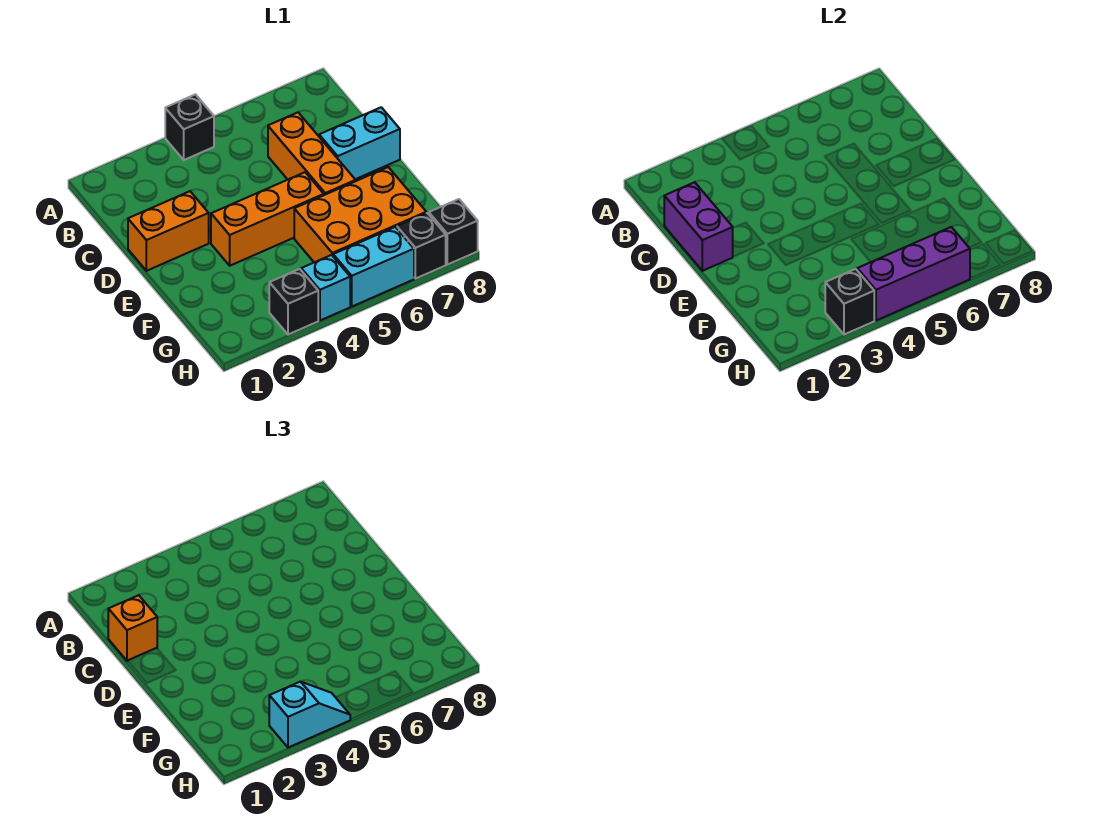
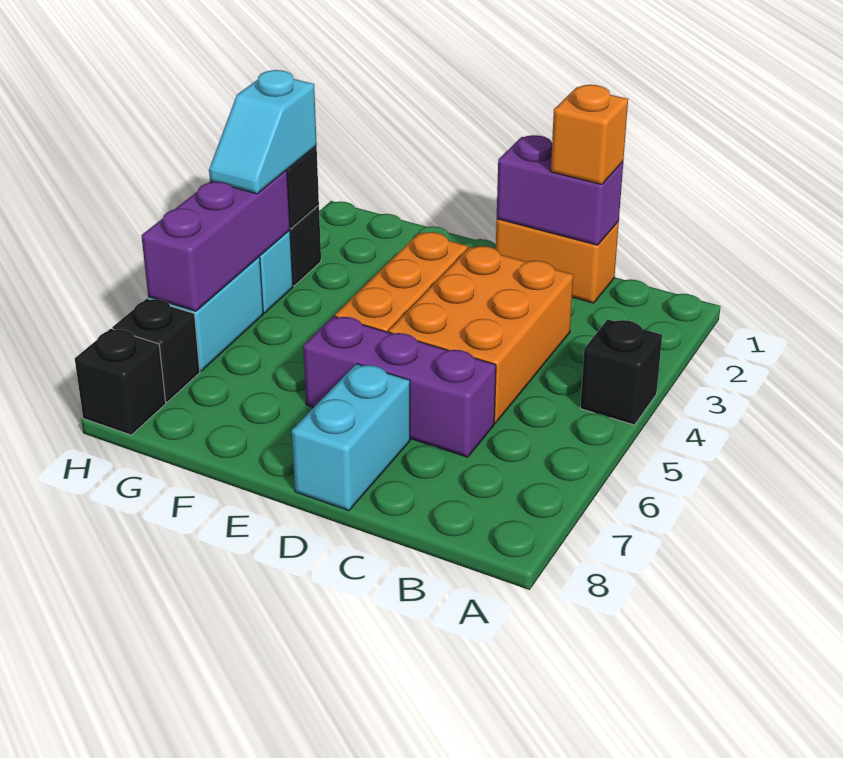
orange 1x3 brick [268,112,356,195] -> purple 1x3 brick [303,316,496,457]
orange 1x2 brick [128,191,209,271] -> orange 1x2 brick turned to [496,219,619,303]
orange 2x3 brick [294,167,426,262] -> orange 2x3 brick moved to [389,246,573,423]

